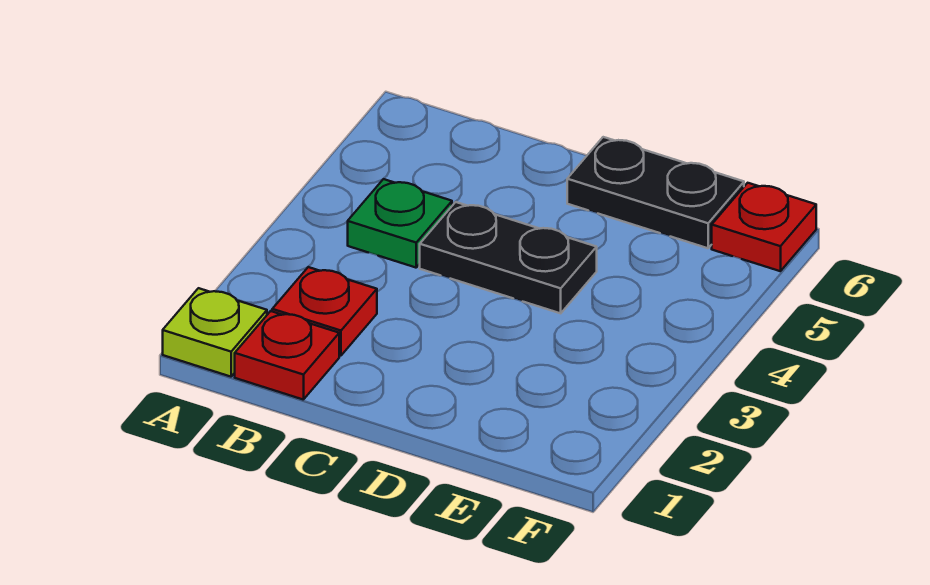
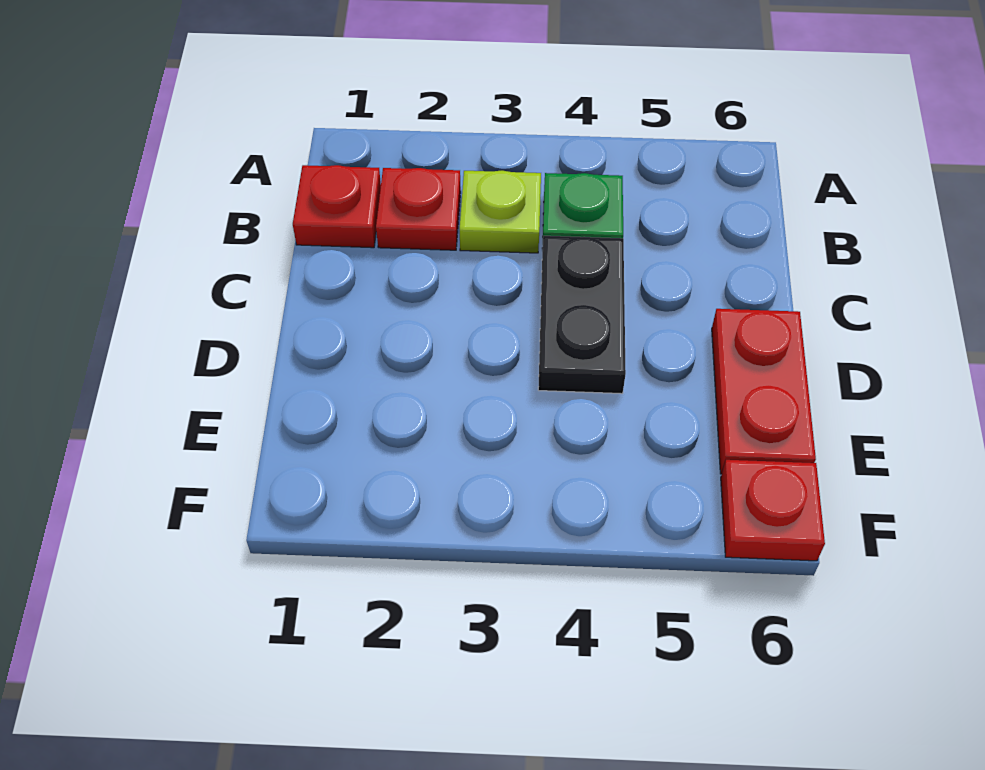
lime 1x1 plate [163,288,267,377] -> lime 1x1 plate moved to [460,171,541,253]
black 1x2 plate [567,137,744,248] -> red 1x2 plate [712,309,816,474]

